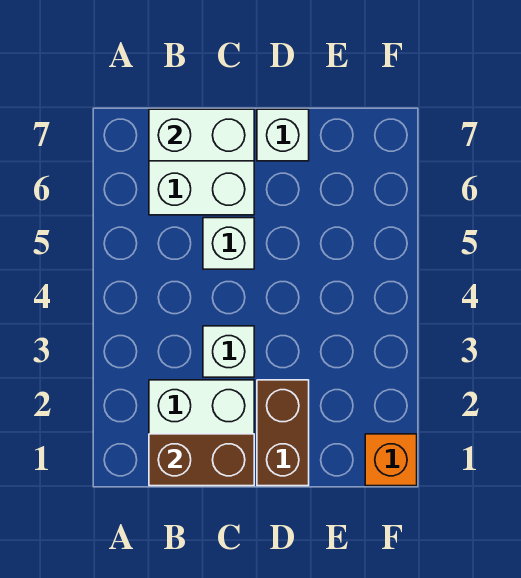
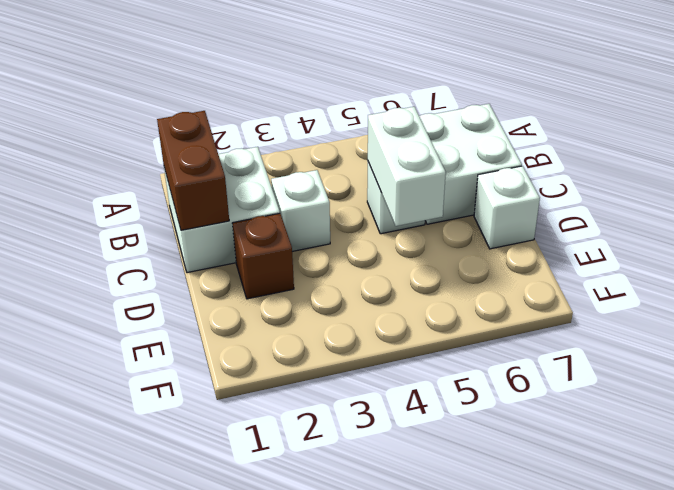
white 1x2 brick [149,109,254,161] -> white 1x2 brick moved to [368,107,446,226]
brown 1x2 brick [257,380,309,486] -> brown 1x1 brick [233,213,294,299]
orange 1x1 brick [365,434,417,486] -> none

